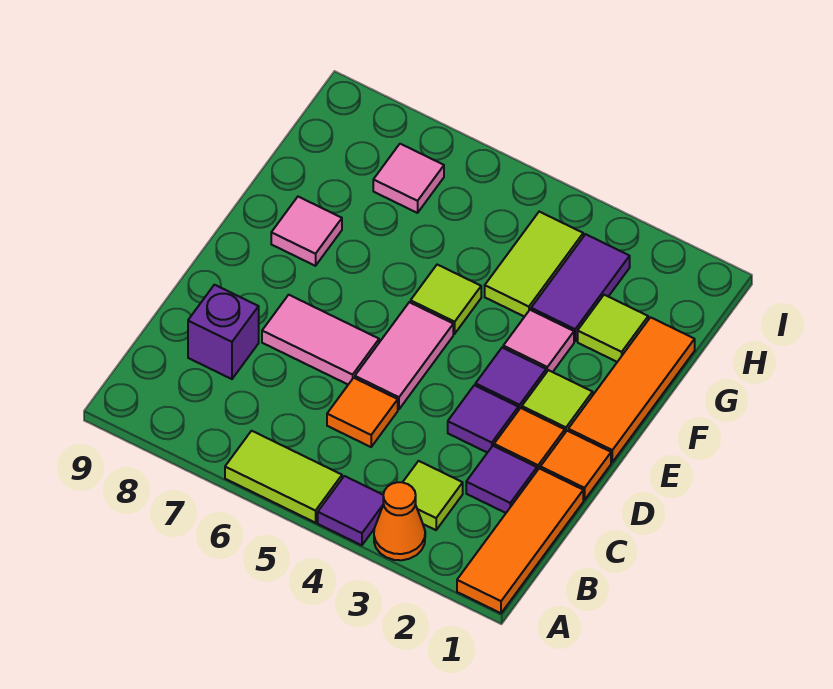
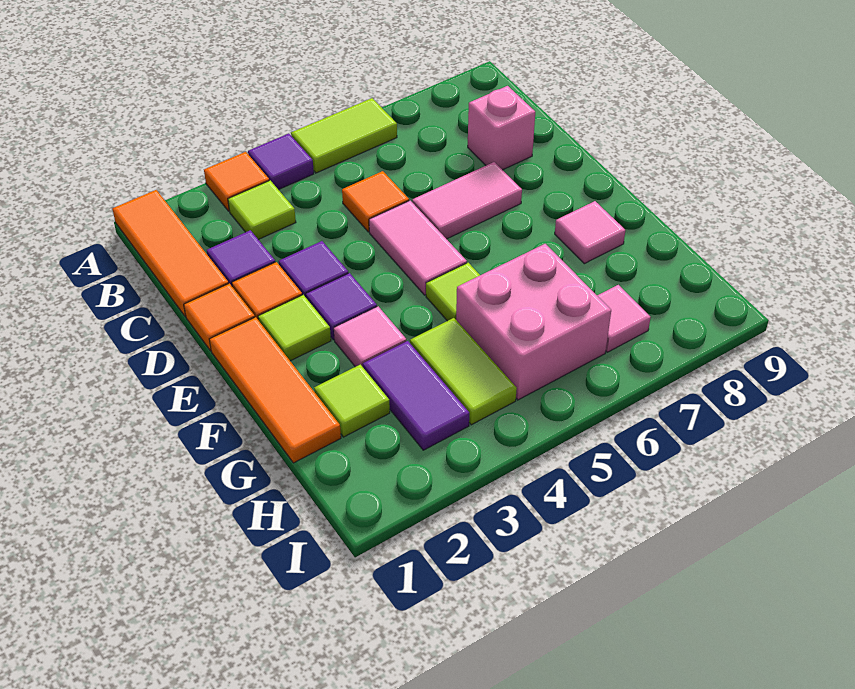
orange 1x1 cone [374,482,425,560] -> orange 1x1 tile [204,152,269,211]
purple 1x1 brick [188,285,259,379] -> pink 1x1 brick [468,86,535,170]
none -> pink 2x2 brick [456,244,611,400]

